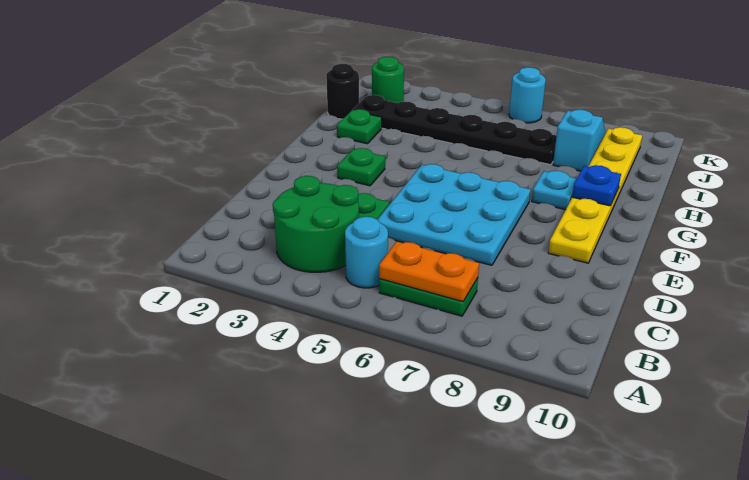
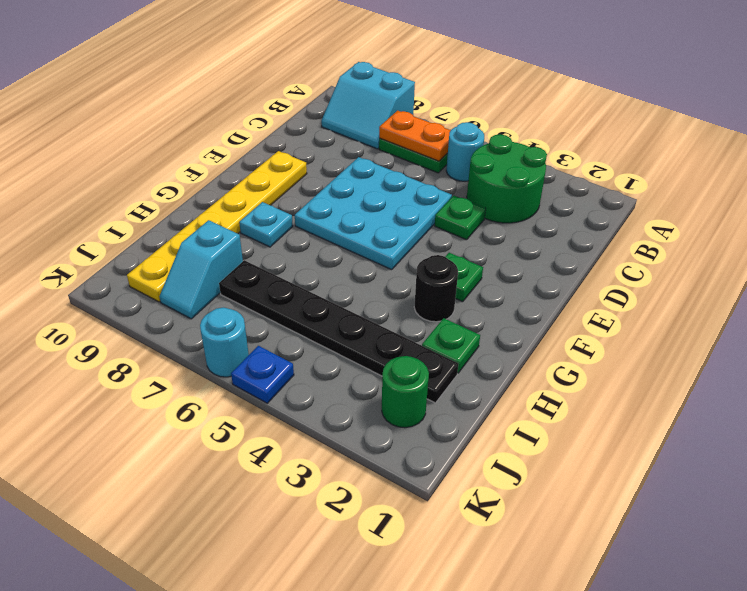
none -> cyan 2x2 slope [321,62,415,149]
blue 1x1 plate [572,165,621,206] -> blue 1x1 plate moved to [231,346,294,403]
black 1x1 round brick [326,64,359,119] -> black 1x1 round brick moved to [414,255,458,322]

